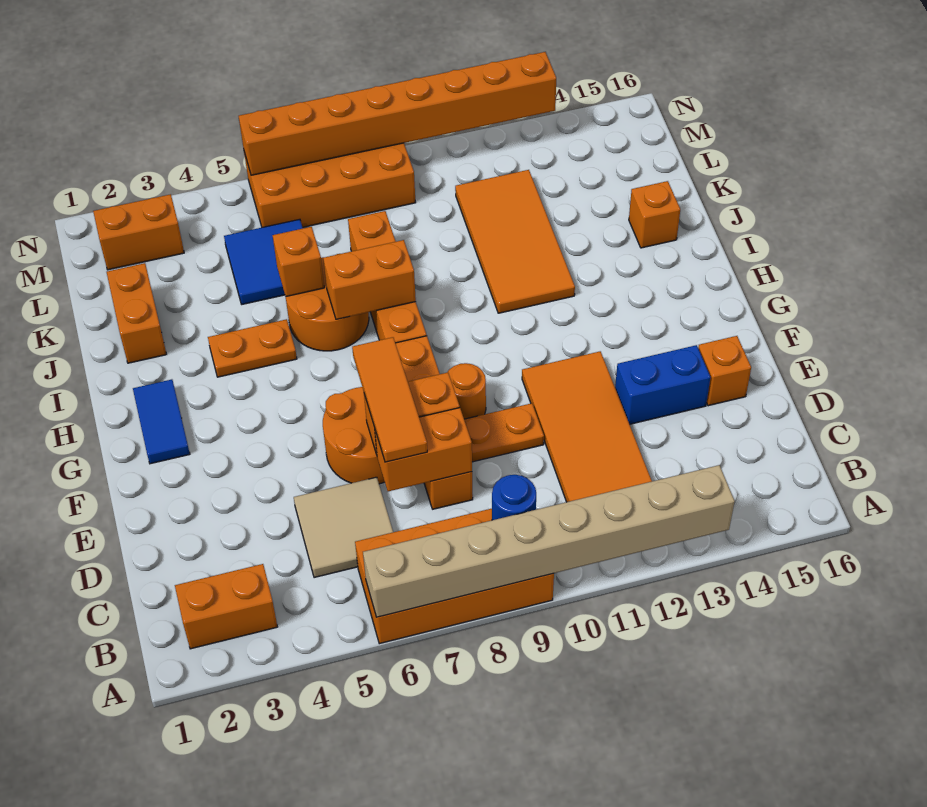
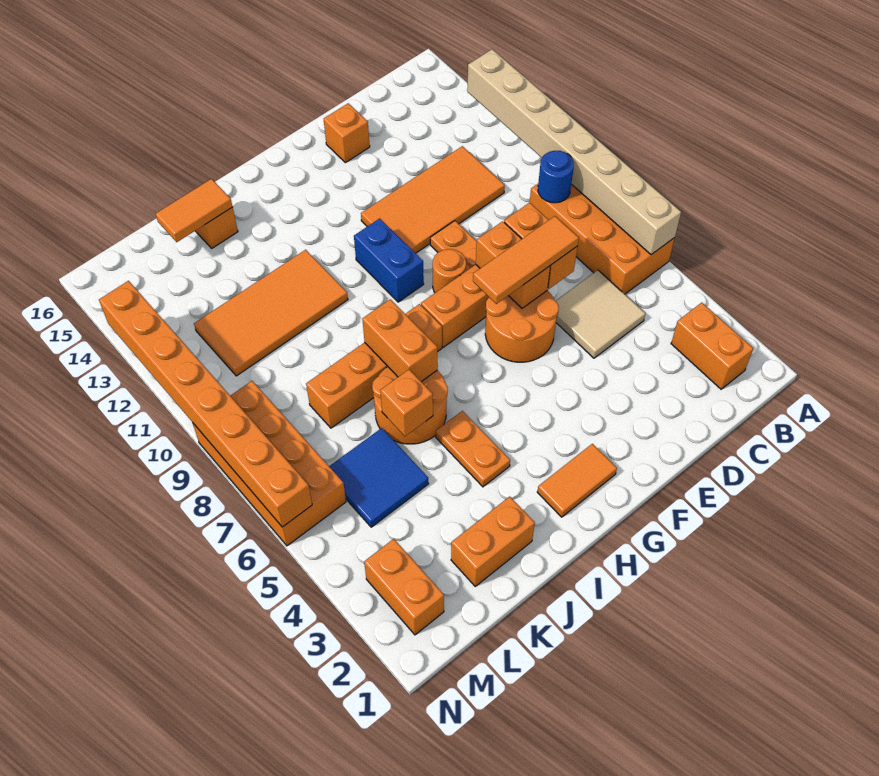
blue 1x2 brick [615,345,710,424] -> blue 1x2 brick moved to [354,218,424,302]
blue 1x2 tile [133,379,190,464] -> orange 1x2 tile [537,444,617,517]
none -> orange 1x2 tile [156,179,233,242]

